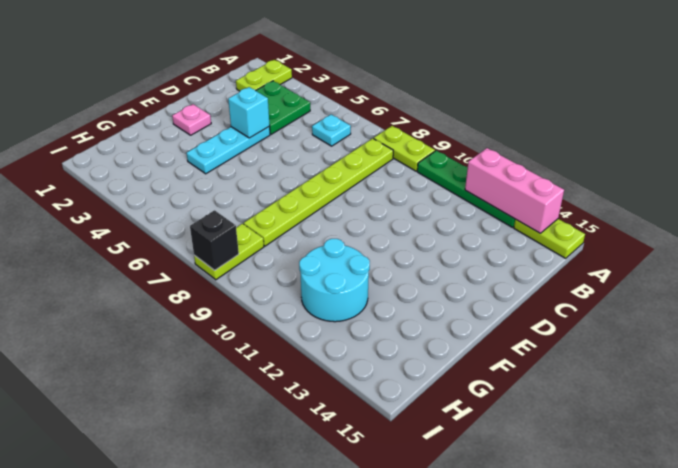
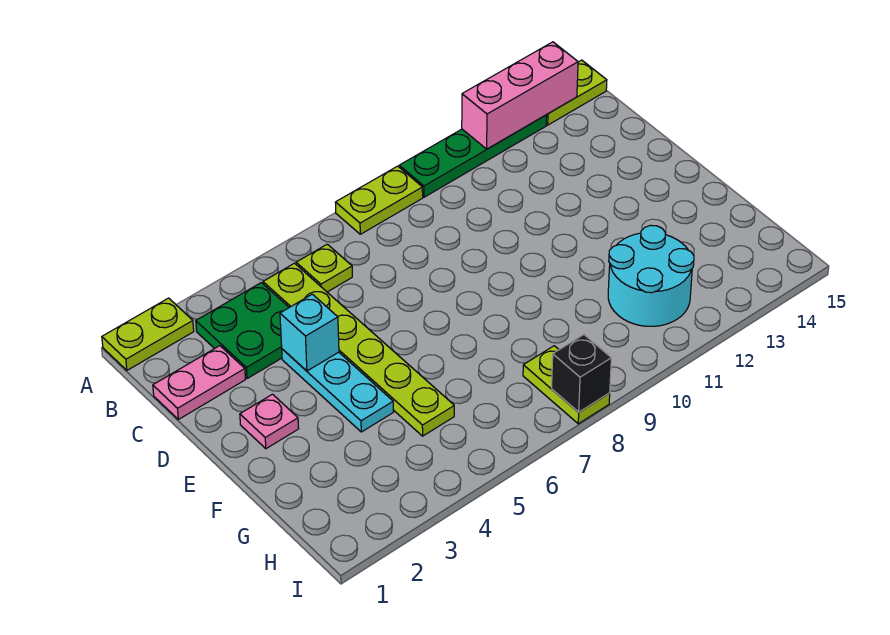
lime 1x2 plate [236,60,292,91] -> lime 1x2 plate turned to [102,298,194,370]
cyan 1x1 plate [312,114,351,146] -> lime 1x1 plate [296,244,352,292]
lime 1x6 plate [244,138,393,246] -> lime 1x6 plate moved to [263,263,454,436]
none -> pink 1x2 plate [153,346,245,419]

